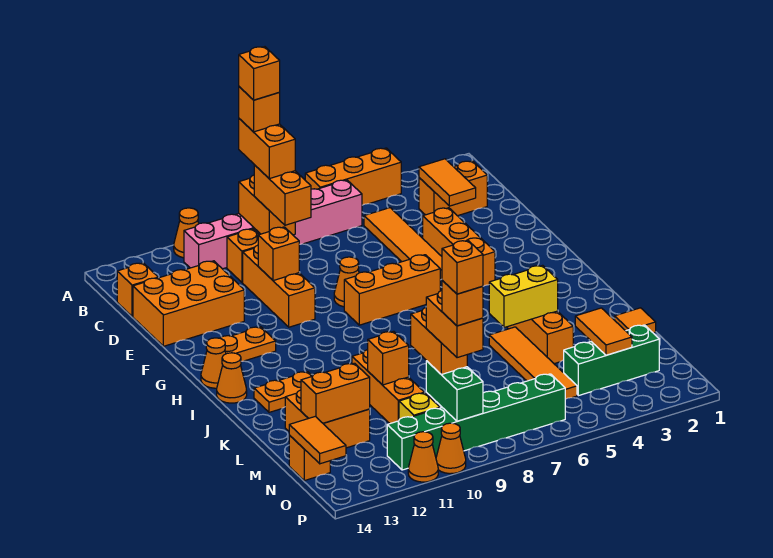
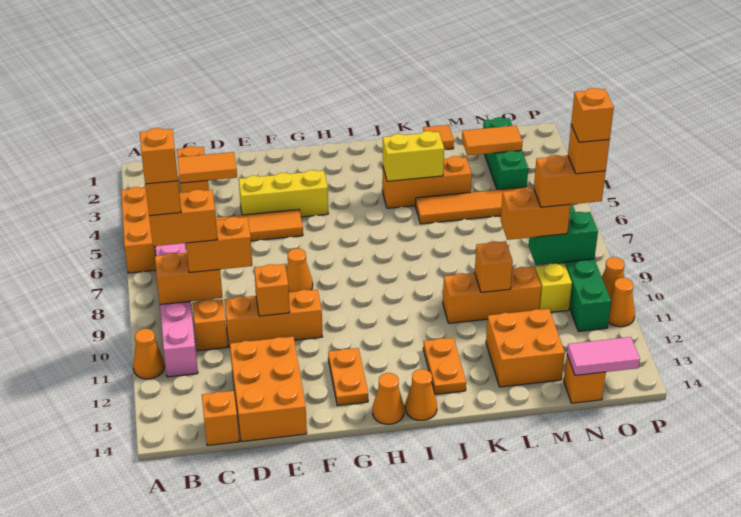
orange 1x3 brick [423,208,495,286] -> yellow 1x3 brick [239,170,328,217]
orange 1x3 brick [344,255,440,325] -> none
yellow 1x2 brick [489,265,558,328] -> yellow 1x2 brick turned to [383,131,444,181]
orange 1x2 brick [301,363,370,423] -> none
orange 1x2 tile [289,416,346,464] -> pink 1x2 tile [567,337,640,375]

